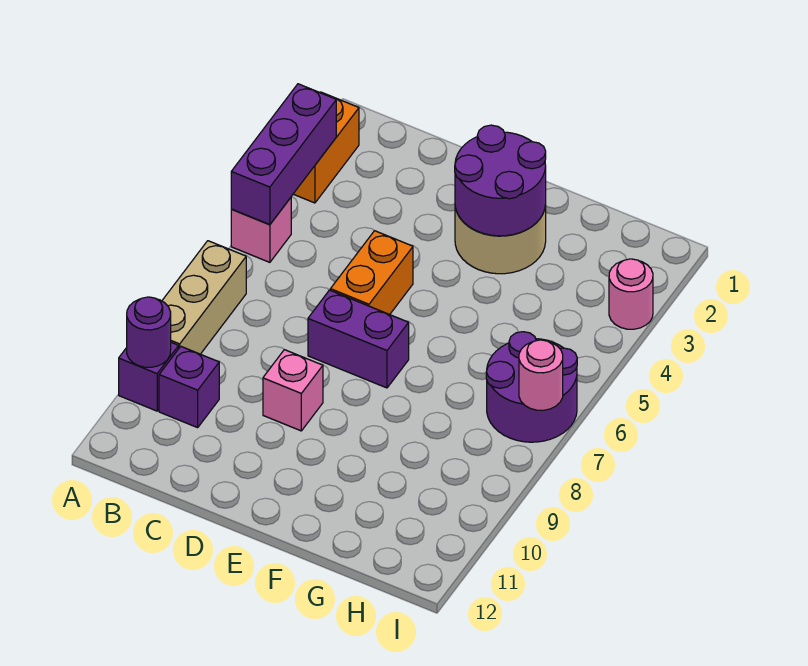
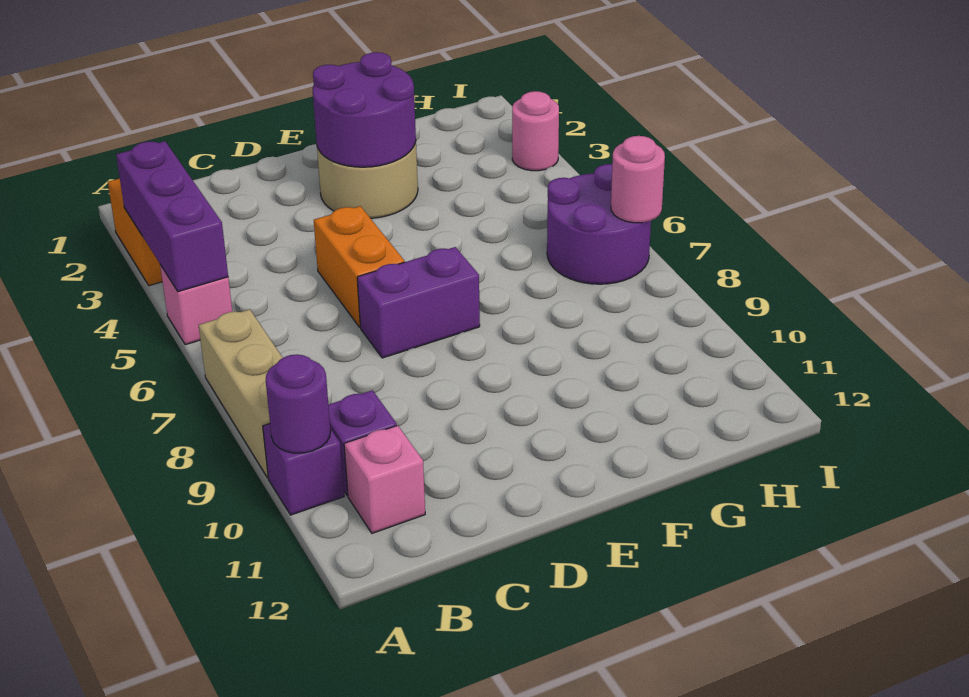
pink 1x1 brick [263,350,323,431] -> pink 1x1 brick moved to [344,425,425,533]

